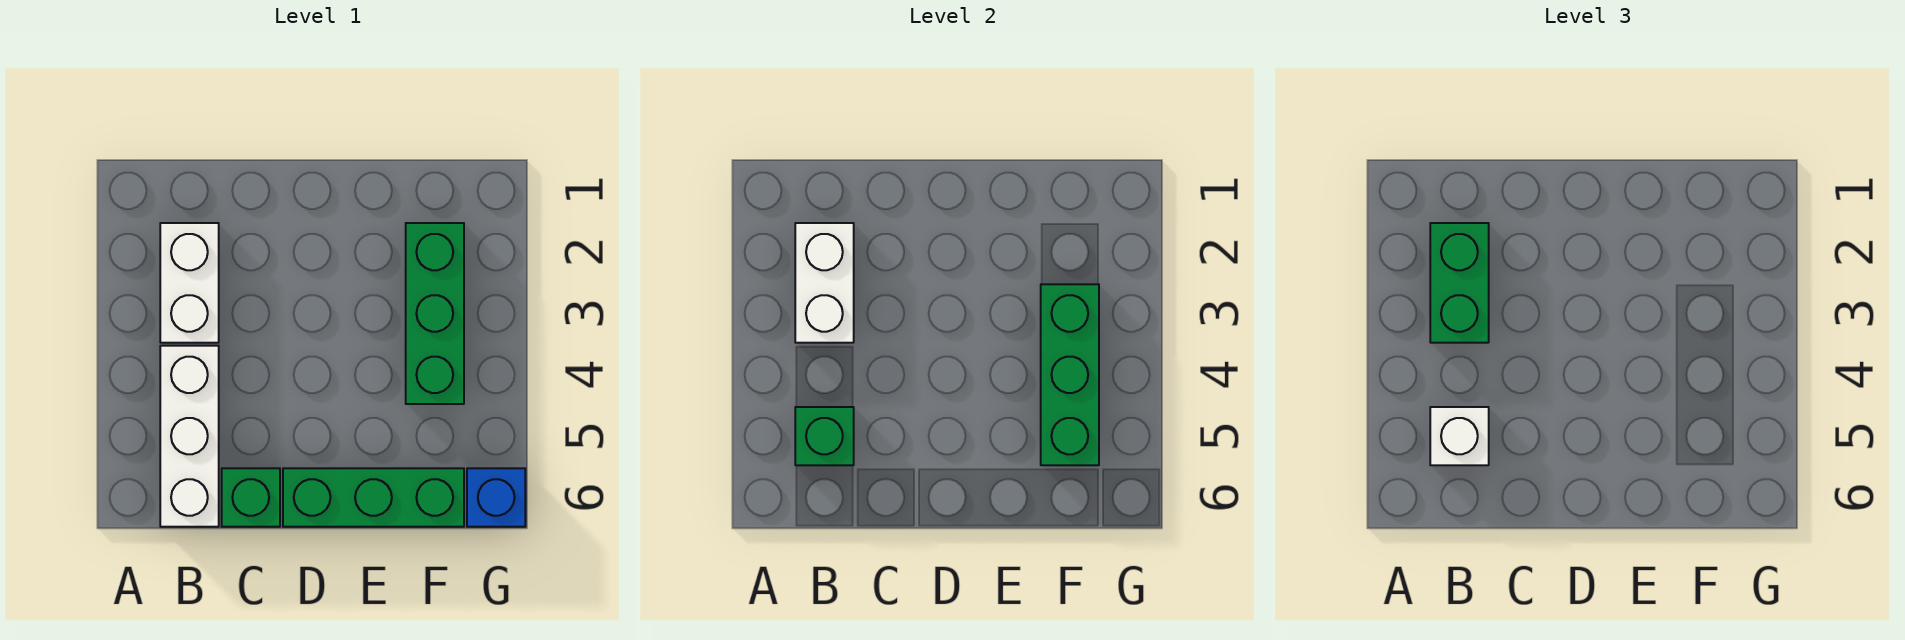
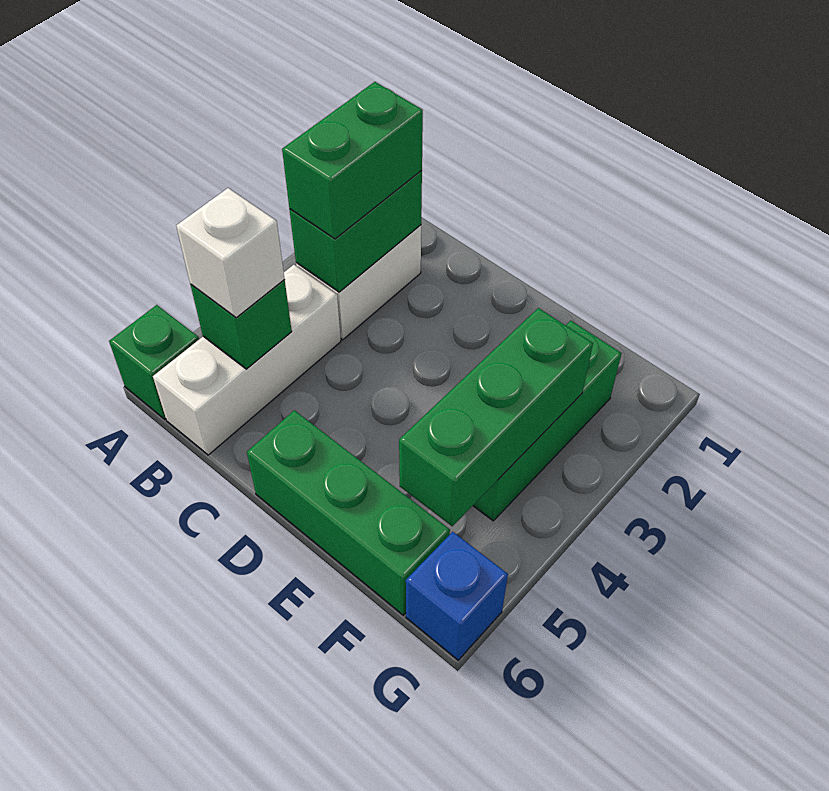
white 1x2 brick [795,223,854,343] -> green 1x2 brick [289,170,422,292]
green 1x1 brick [222,468,280,527] -> green 1x1 brick moved to [109,305,199,419]

